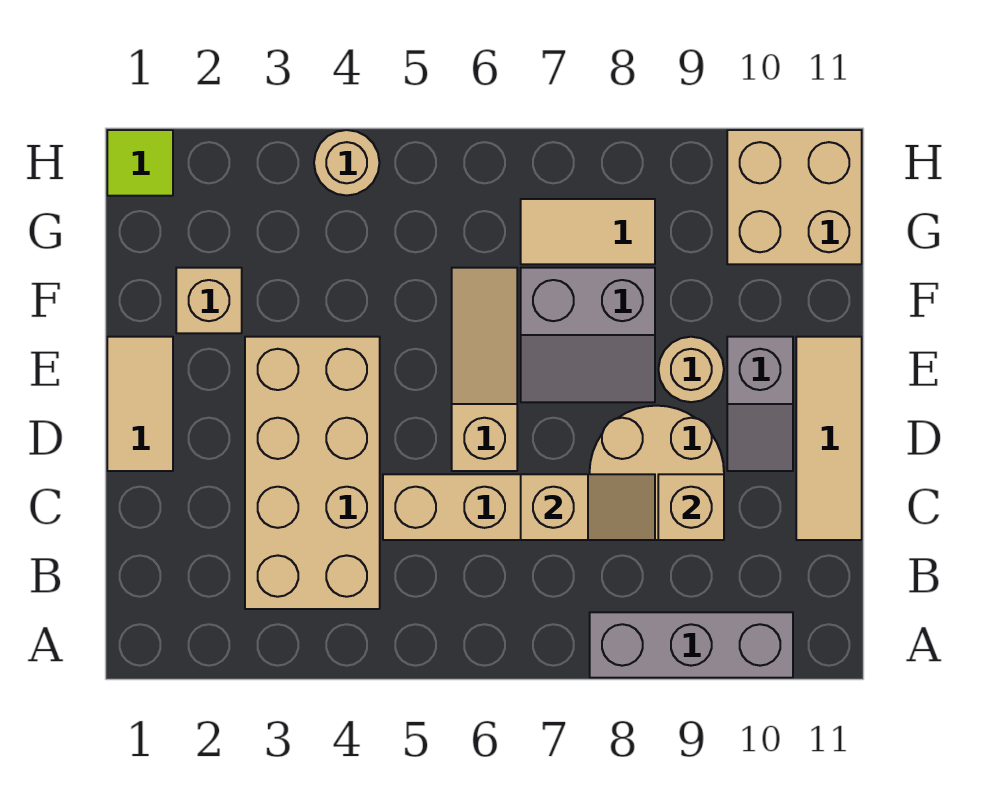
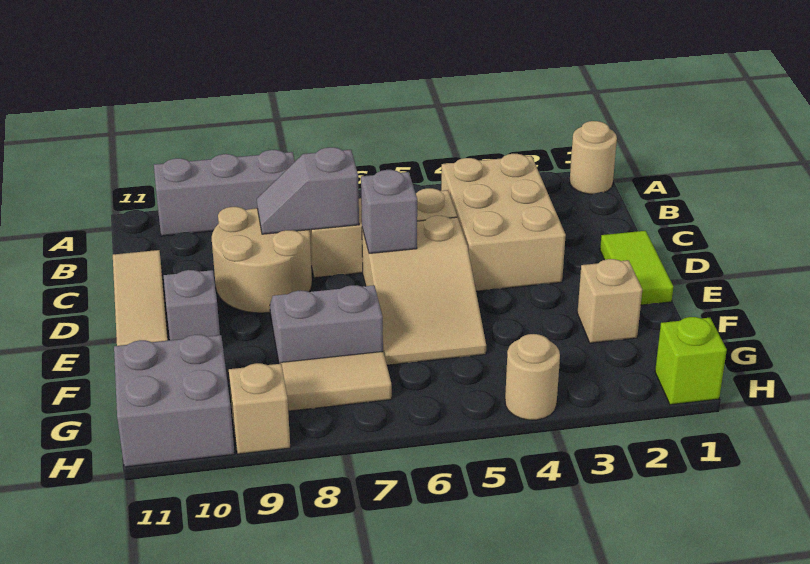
tan 2x4 brick [245,337,380,609] -> tan 2x3 brick [441,154,566,291]
tan 1x2 slope [521,474,655,540] -> grey 1x2 slope [257,147,359,234]
tan 1x1 brick [658,474,724,540] -> tan 1x1 brick moved to [229,363,290,454]
tan 1x2 tile [107,337,173,471] -> lime 1x2 tile [600,231,673,305]
tan 1x3 slope [452,268,517,471] -> tan 2x3 slope [362,216,486,365]
none -> grey 1x1 brick [361,170,417,253]
tan 1x1 round brick [658,337,724,402] -> tan 1x1 round brick moved to [570,121,617,194]
tan 2x2 brick [727,130,862,264] -> grey 2x2 brick [114,335,234,467]
lime 1x1 tile [107,130,173,196] -> lime 1x1 brick [655,317,727,405]

